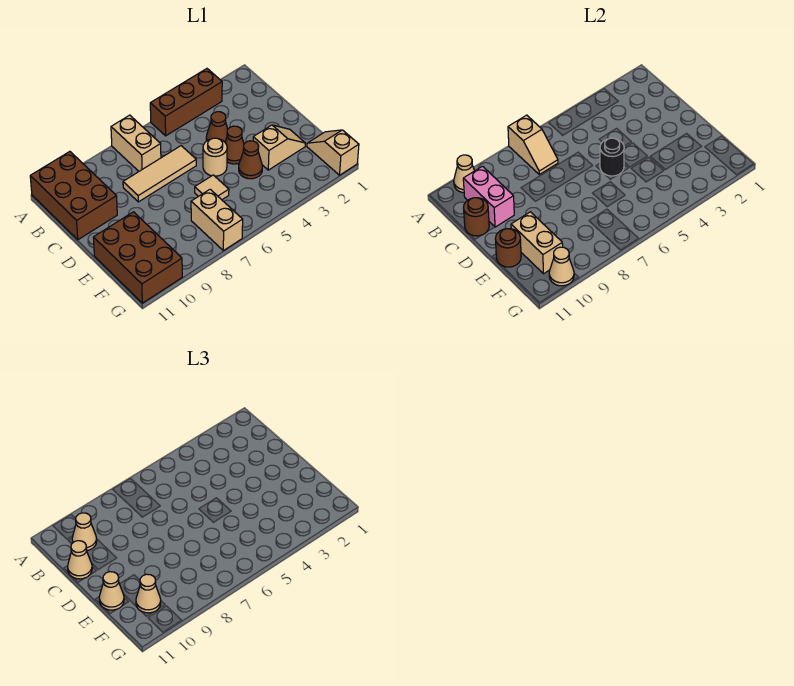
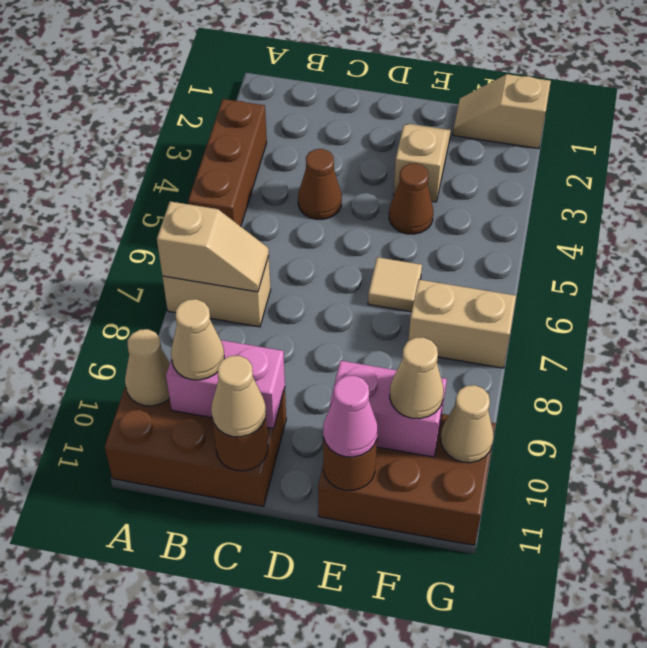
tan 1x3 tile [123,146,196,202] -> none
brown 1x1 cone [225,126,244,164] -> none
tan 1x1 round brick [203,138,227,176] -> none
black 1x1 round brick [600,138,624,176] -> none
tan 1x2 brick [511,212,563,274] -> pink 1x2 brick [330,361,447,457]
tan 1x1 cone [99,572,124,610] -> pink 1x1 cone [323,376,378,457]

